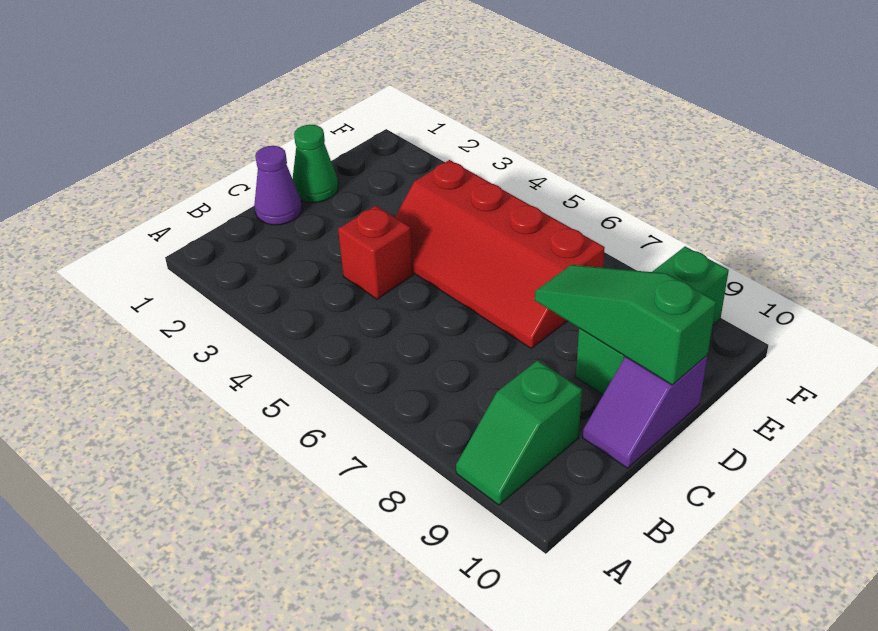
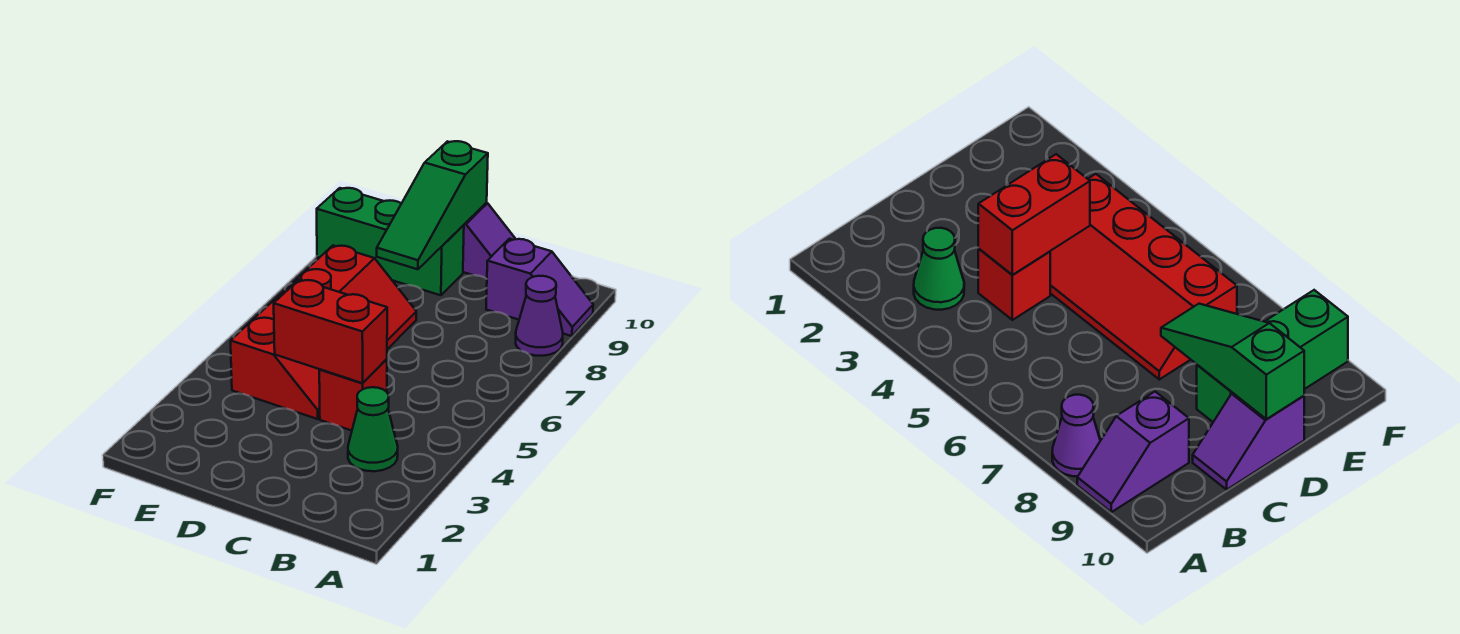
green 1x2 slope [456,360,582,505] -> purple 1x2 slope [486,239,593,336]
purple 1x1 cone [254,146,302,225] -> purple 1x1 cone moved to [516,276,563,356]
none -> red 1x2 brick [274,280,387,383]
green 1x1 cone [292,125,338,203] -> green 1x1 cone moved to [348,387,398,471]

